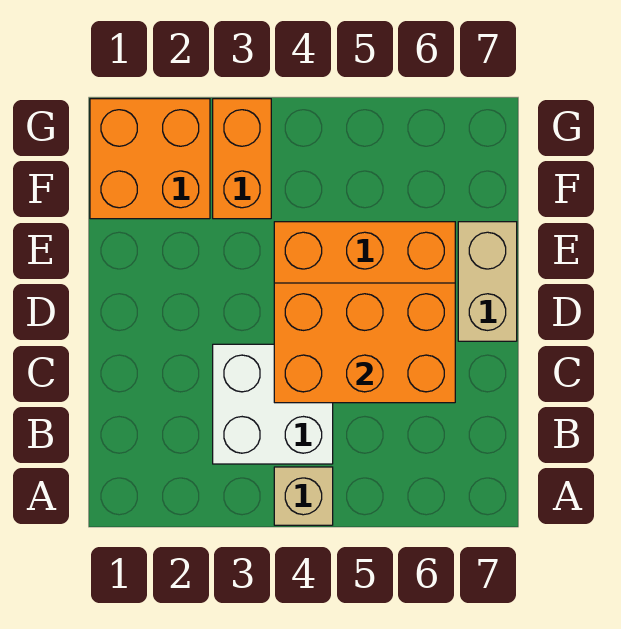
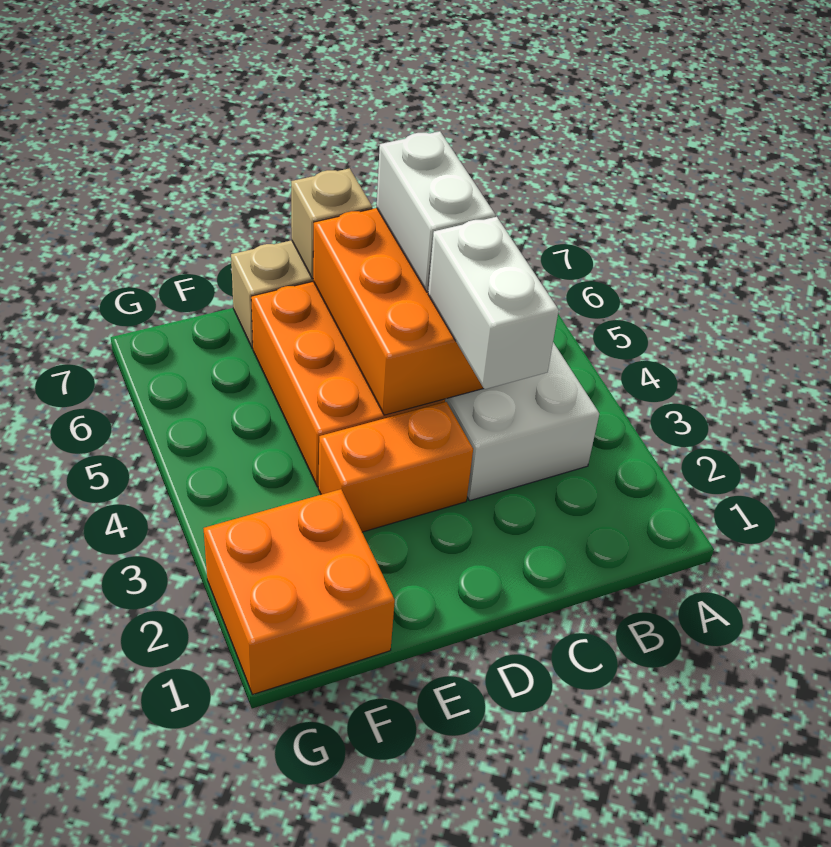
tan 1x1 brick [274,467,333,525] -> tan 1x1 brick moved to [291,168,372,279]
none -> white 1x2 brick [428,217,559,389]
none -> white 1x2 brick [377,131,495,292]
orange 1x2 brick [213,99,271,219] -> orange 1x2 brick moved to [318,402,473,532]

